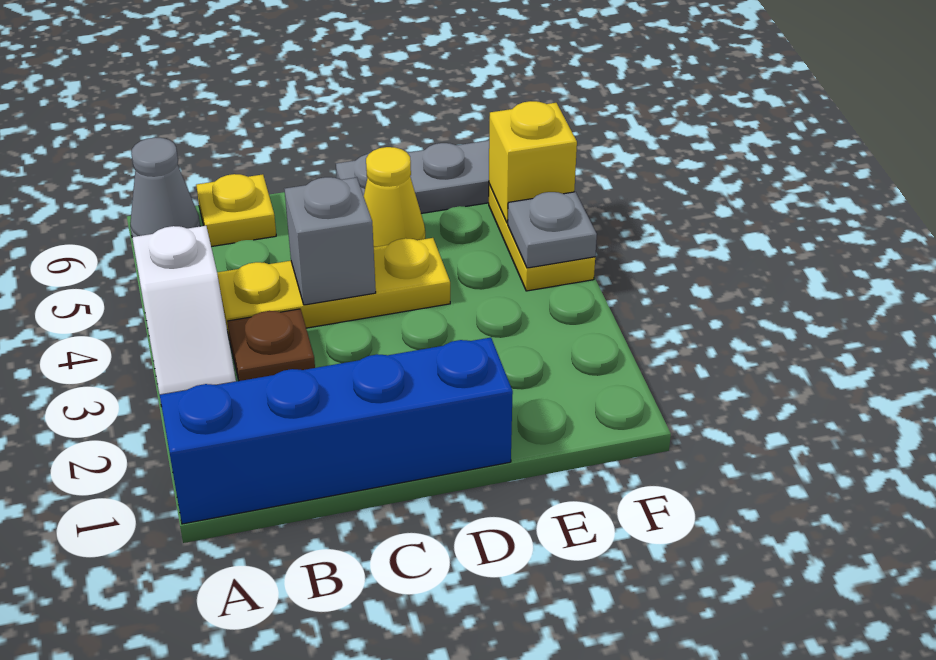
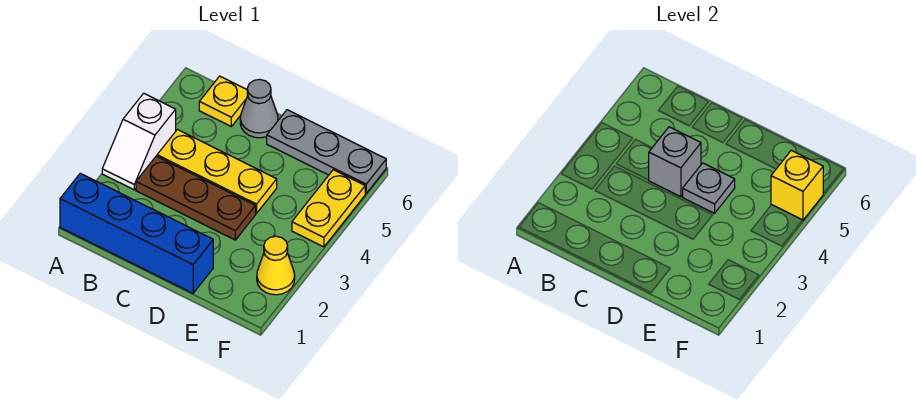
grey 1x1 cone [130,137,200,237] -> grey 1x1 cone moved to [240,79,278,138]
brown 1x1 plate [227,309,315,381] -> brown 1x3 plate [136,156,256,240]
yellow 1x1 cone [364,147,425,247] -> yellow 1x1 cone moved to [257,236,295,295]
grey 1x1 plate [508,192,597,268] -> grey 1x1 plate moved to [683,163,735,213]

